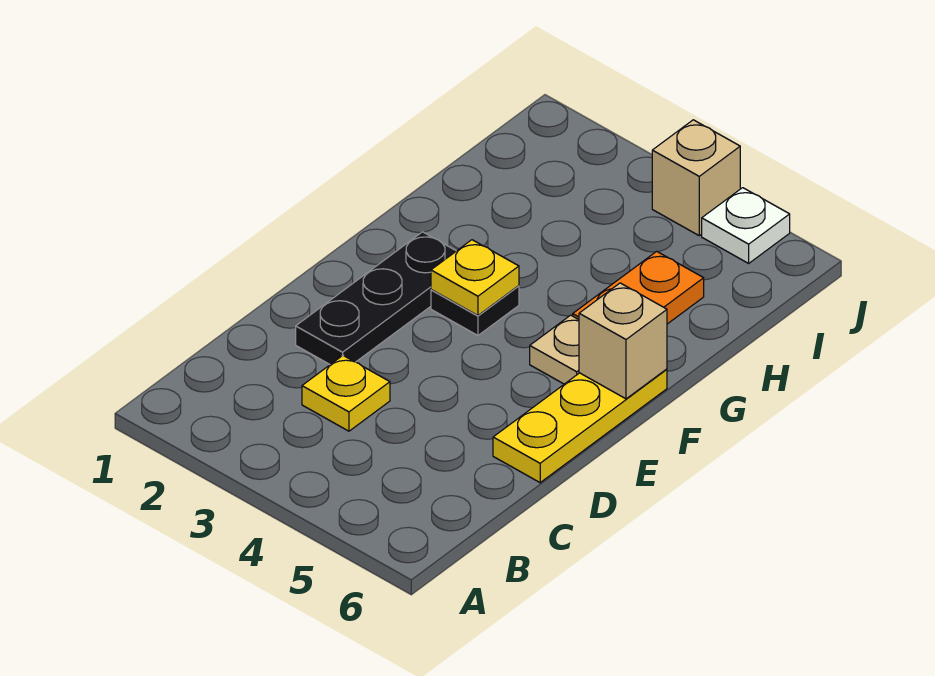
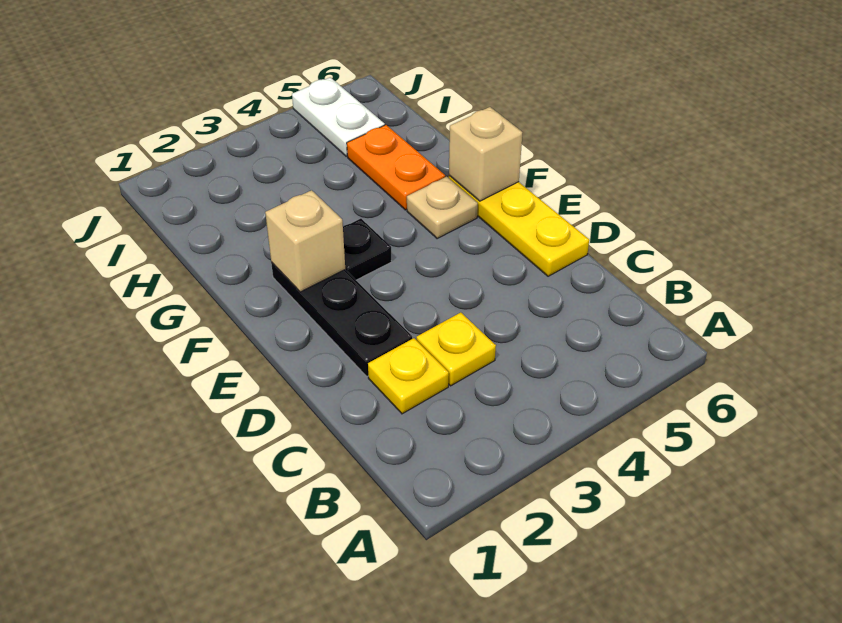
yellow 1x1 plate [431,240,519,315] -> yellow 1x1 plate moved to [368,338,449,414]
tan 1x1 brick [652,120,740,236] -> tan 1x1 brick moved to [265,190,345,292]
white 1x1 plate [702,188,790,263] -> white 1x2 plate [292,77,385,156]

